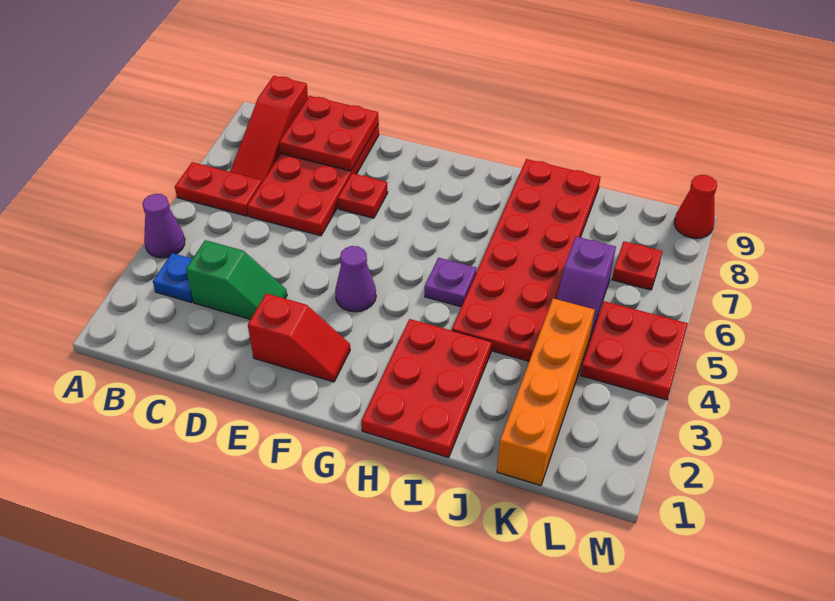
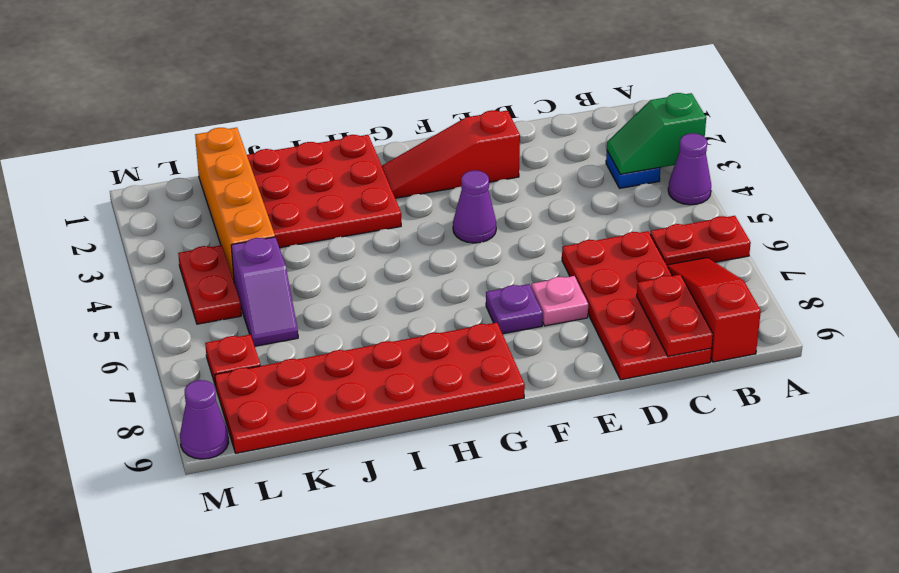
green 1x2 slope [186,240,287,319] -> green 1x2 slope moved to [607,93,706,174]
red 2x2 plate [279,96,379,171] -> red 1x2 plate [637,274,713,356]
red 1x2 slope [248,293,350,382] -> red 1x3 slope [382,110,520,198]
red 1x1 plate [338,173,388,218] -> pink 1x1 plate [531,276,588,326]
red 2x3 plate [361,319,492,458] -> red 3x3 plate [247,135,401,248]
purple 1x1 plate [425,258,477,307] -> purple 1x1 plate moved to [486,284,543,334]
red 2x6 plate [452,159,600,361] -> red 2x6 plate turned to [215,323,525,453]
purple 1x2 slope [556,237,616,340] -> purple 1x2 slope turned to [231,237,298,346]
red 2x2 plate [580,301,688,400] -> red 1x2 plate [178,245,241,324]
red 1x1 cone [674,175,717,238] -> purple 1x1 cone [180,380,229,459]

